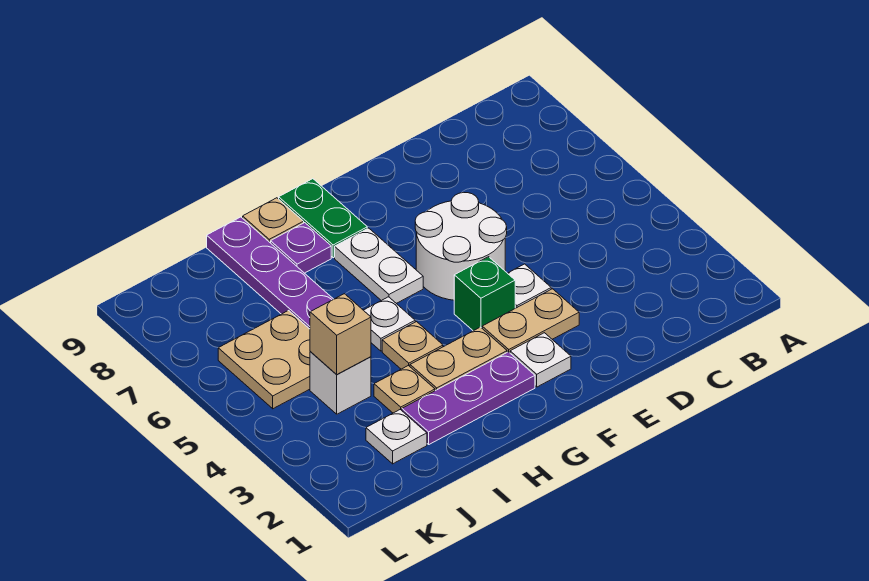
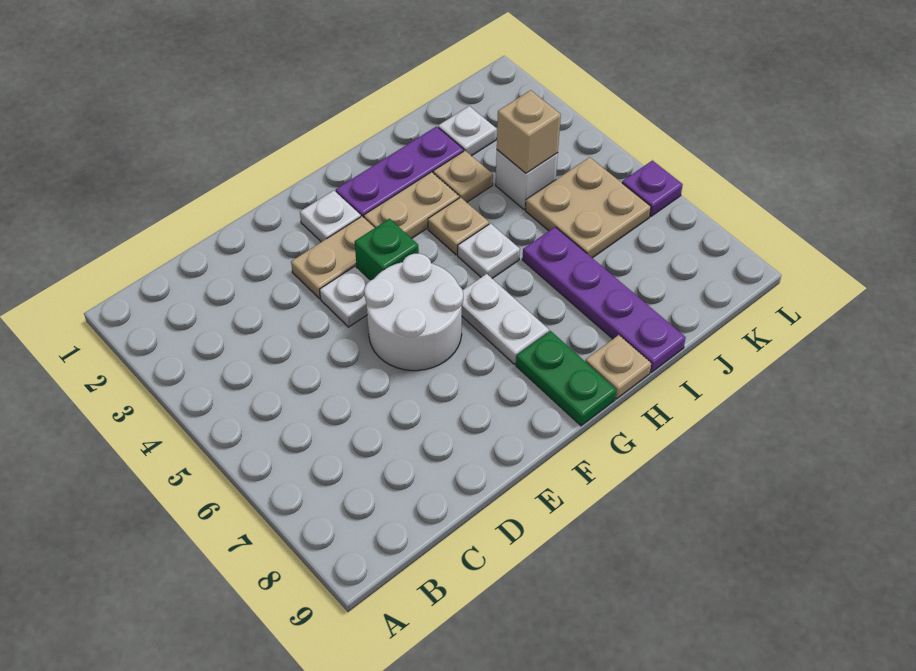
purple 1x1 plate [271,223,331,273] -> purple 1x1 plate moved to [622,161,683,217]

